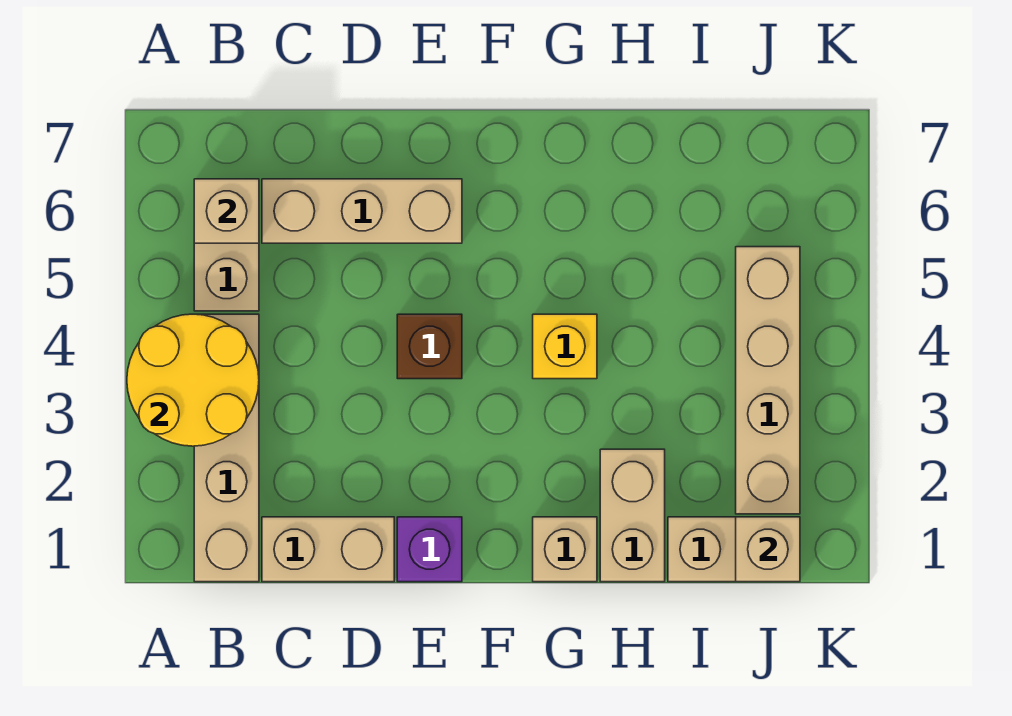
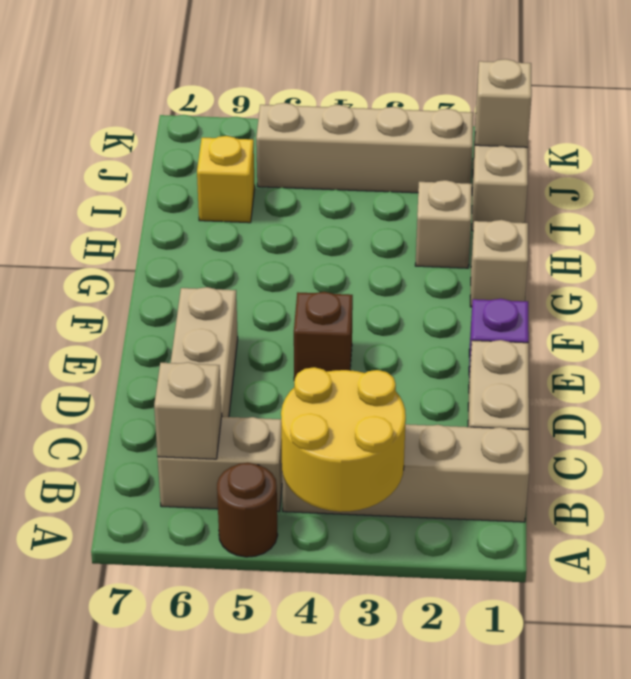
none -> brown 1x1 round brick [217,463,278,557]
yellow 1x1 brick [533,314,597,379] -> yellow 1x1 brick moved to [197,136,255,223]
tan 1x2 brick [600,449,665,582] -> tan 1x1 brick [415,180,472,268]

